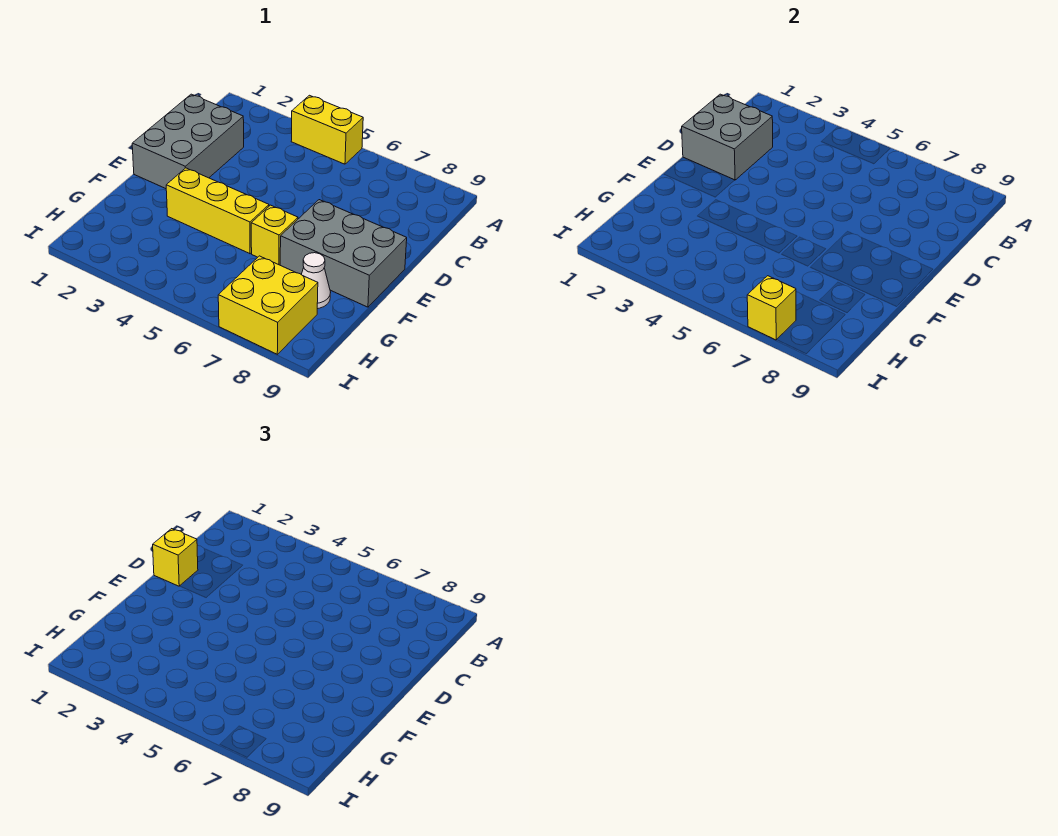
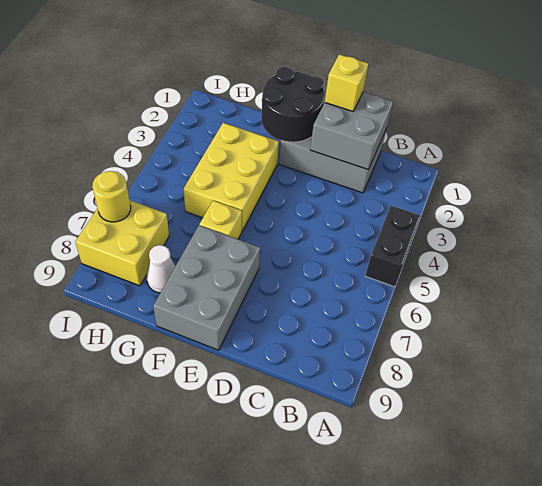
yellow 1x2 brick [291,95,363,164] -> black 1x2 brick [365,206,420,287]
none -> black 2x2 round brick [261,67,325,142]
yellow 1x3 brick [166,168,269,254] -> yellow 2x3 brick [184,123,279,231]
yellow 1x1 brick [747,276,796,340] -> yellow 1x1 round brick [92,171,131,222]

